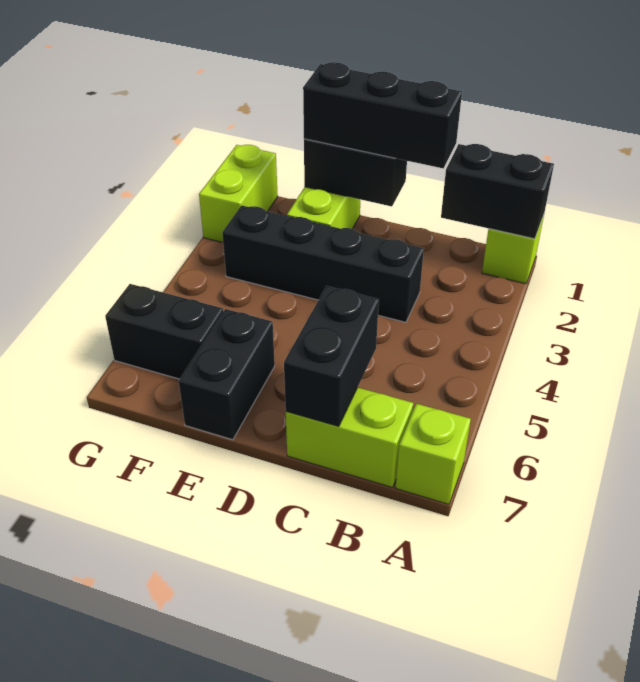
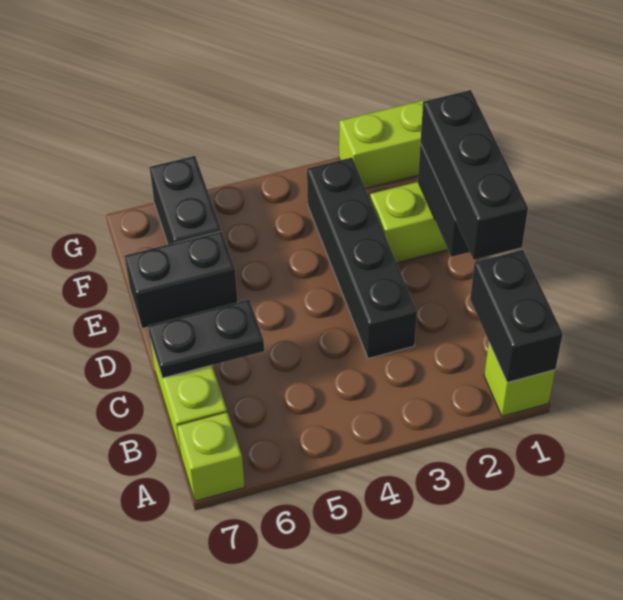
black 1x2 brick [284,286,379,426] -> black 1x2 plate [148,300,264,378]

